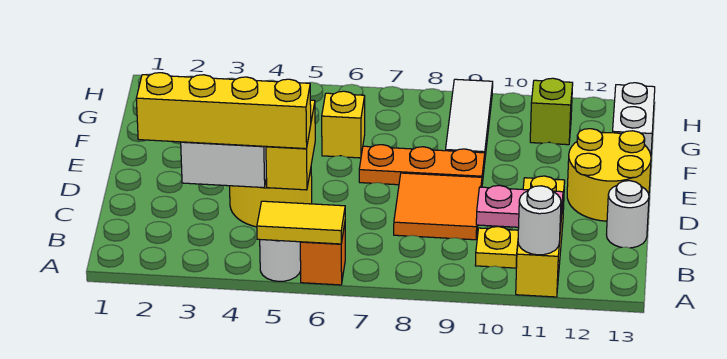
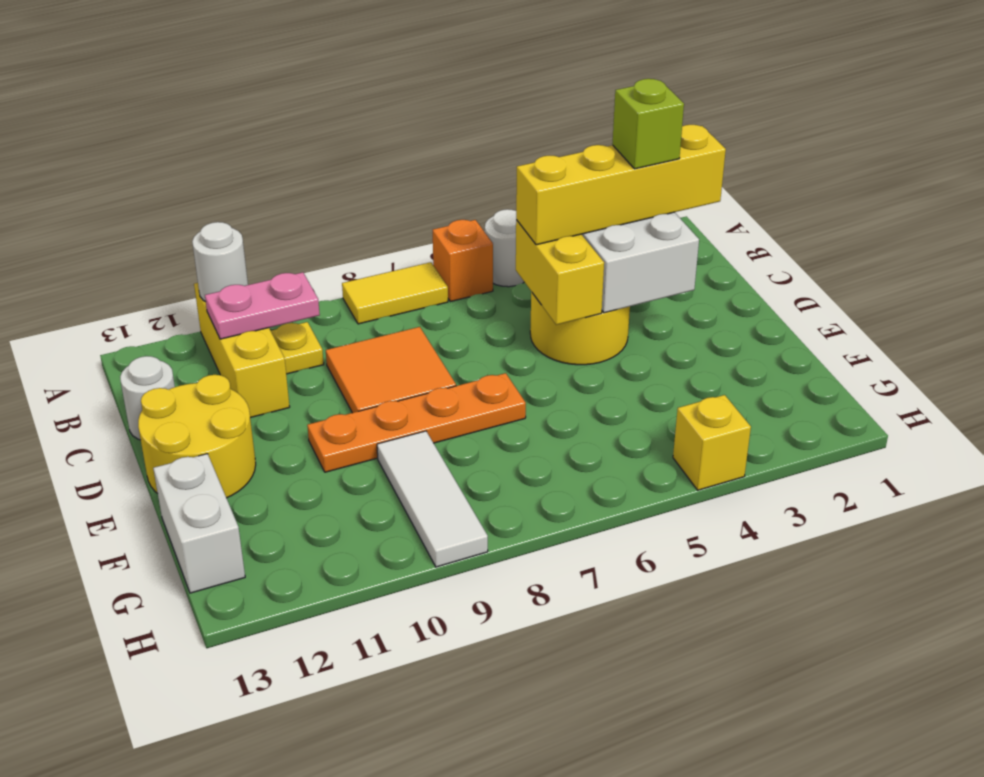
yellow 1x2 tile [257,201,345,244] -> yellow 1x2 tile moved to [342,262,448,324]
orange 1x3 plate [359,145,485,185] -> orange 1x4 plate [307,373,526,472]
yellow 1x1 brick [322,91,365,158] -> yellow 1x1 brick moved to [673,395,751,490]
lime 1x1 brick [530,78,573,145] -> lime 1x1 brick moved to [612,79,684,169]

